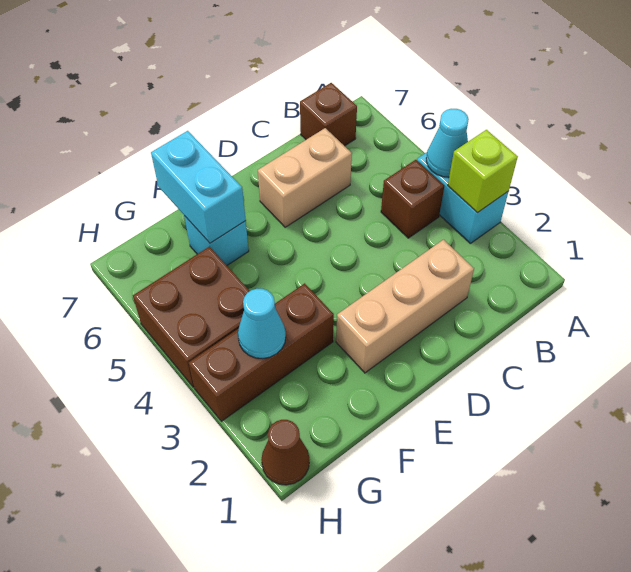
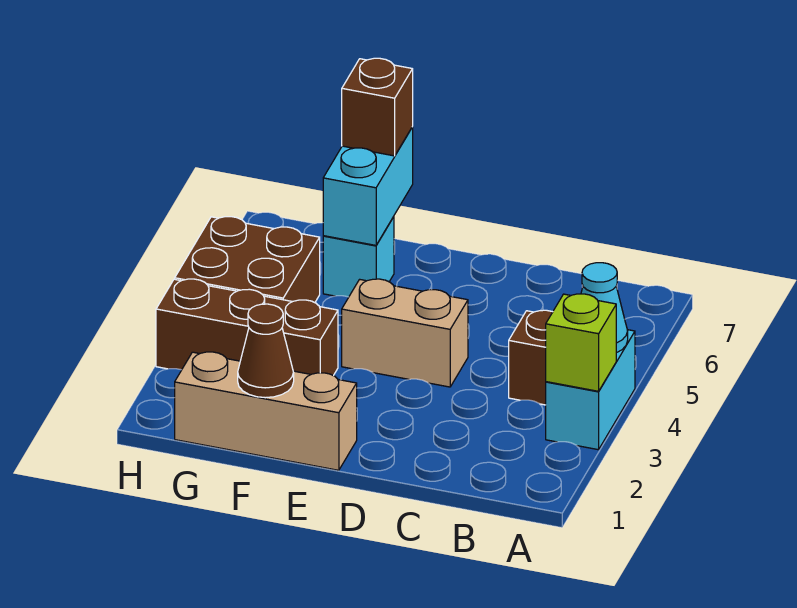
brown 1x1 brick [300,83,357,146] -> brown 1x1 brick moved to [342,58,413,156]
tan 1x3 brick [336,240,474,373] -> tan 1x3 brick moved to [175,352,357,470]
tan 1x2 brick [258,128,352,227] -> tan 1x2 brick moved to [342,279,468,387]
cyan 1x1 cone [238,289,286,359] -> none
brown 1x1 cone [261,420,309,485] -> brown 1x1 cone moved to [238,304,294,398]

